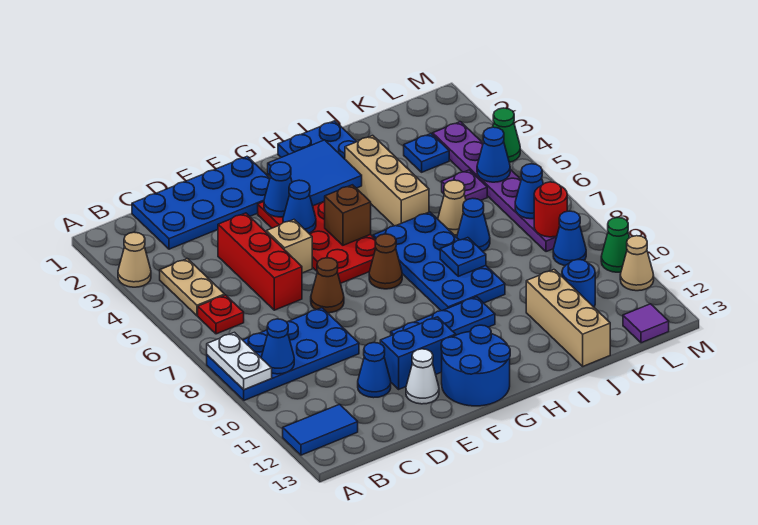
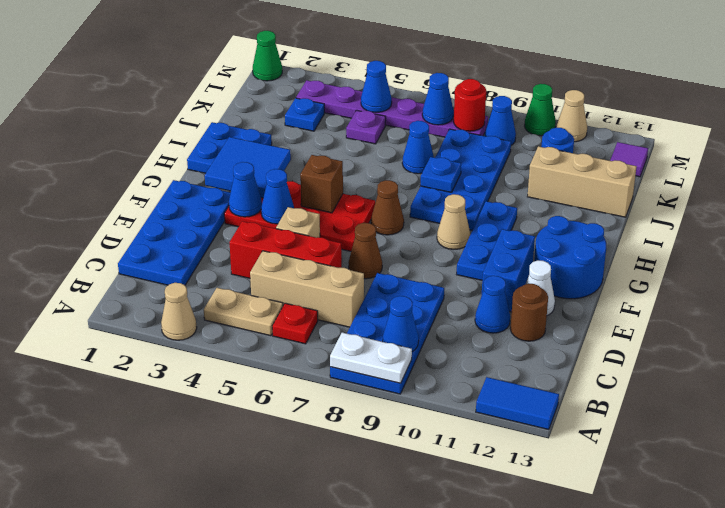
blue 1x2 tile [283,404,358,455] -> blue 1x2 tile turned to [476,377,559,430]
none -> brown 1x1 round brick [510,284,548,341]
blue 2x4 plate [373,212,505,311] -> blue 2x4 plate turned to [410,129,511,230]
tan 1x3 brick [345,136,429,226] -> tan 1x3 brick moved to [250,251,364,327]
tan 1x1 cone [438,180,466,235] -> tan 1x1 cone moved to [437,194,470,249]
green 1x1 cone [493,108,520,162] -> green 1x1 cone moved to [253,31,282,81]

